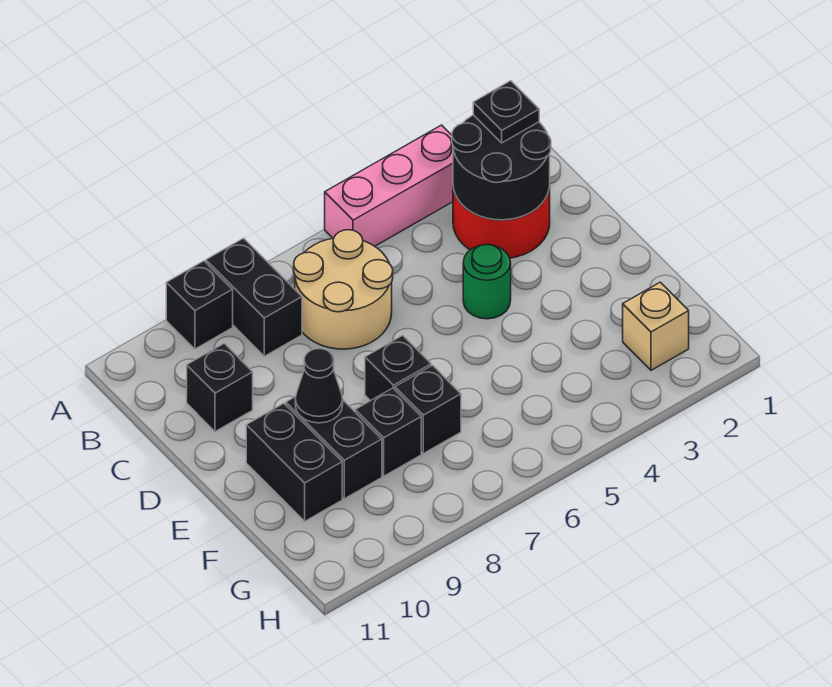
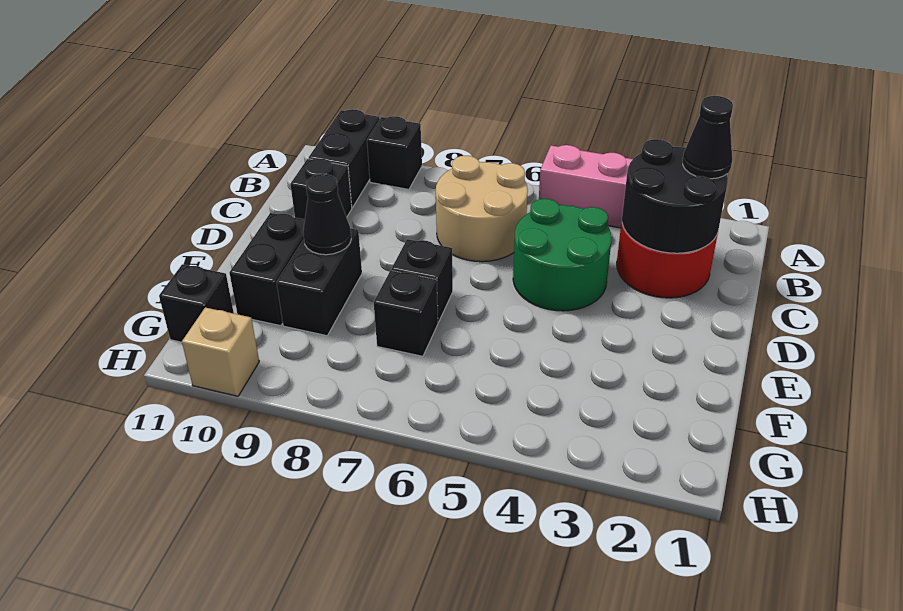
black 1x2 brick [206,238,302,356] -> black 1x2 brick moved to [308,109,380,208]
black 1x1 plate [473,81,539,143] -> black 1x1 cone [683,96,733,179]
green 1x1 round brick [463,244,511,319] -> green 2x2 round brick [513,199,612,311]
black 1x1 brick [355,388,421,476] -> black 1x1 brick moved to [159,264,234,342]
tan 1x1 brick [623,282,689,370] -> tan 1x1 brick moved to [182,307,259,396]

